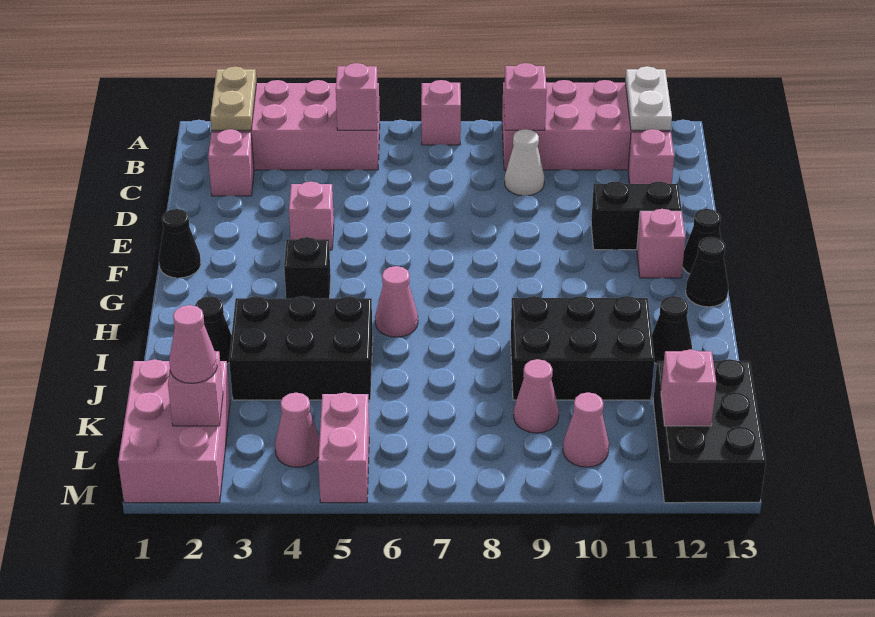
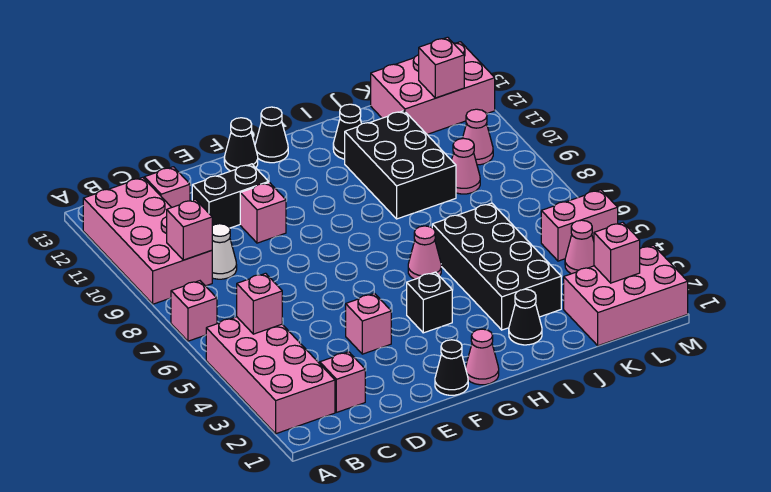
tan 1x2 plate [210,67,257,130] -> none
white 1x2 plate [625,66,672,130] -> none
black 1x2 brick [591,181,682,250] -> black 1x2 brick turned to [192,164,269,228]
pink 1x1 brick [637,209,685,278] -> pink 1x1 brick moved to [240,182,286,243]
black 2x3 brick [229,296,373,400] -> black 2x4 brick [432,203,561,330]
black 2x3 brick [653,359,766,503] -> pink 2x3 brick [371,42,495,134]
pink 1x1 cone [169,305,217,383] -> pink 1x1 cone moved to [465,329,499,385]

